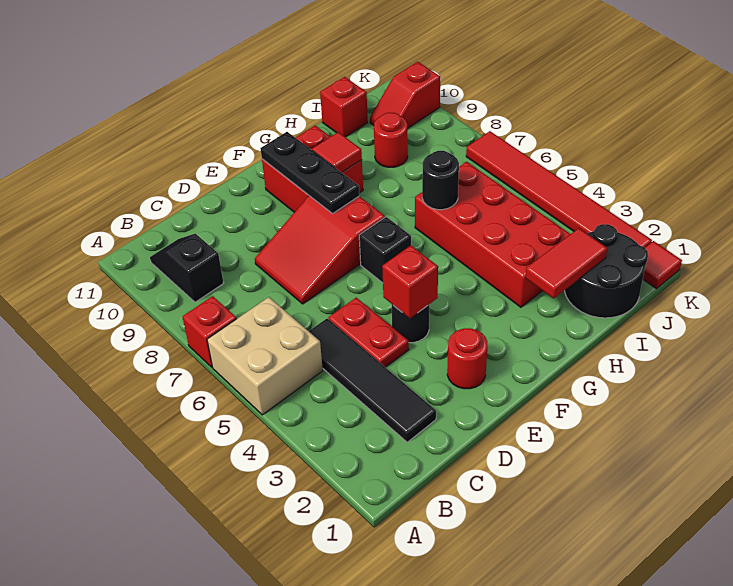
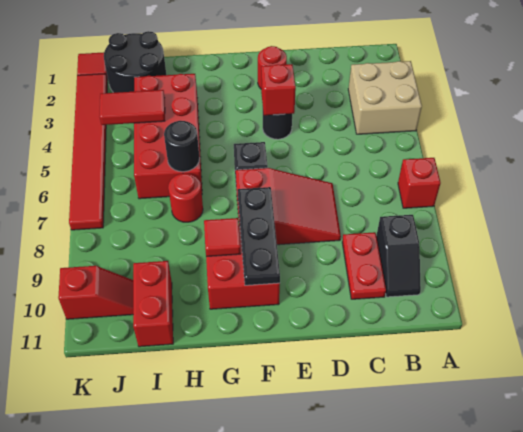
tan 2x2 brick [207,297,323,415] -> tan 2x2 brick moved to [348,61,422,134]
black 1x4 tile [309,319,436,442] -> none
red 1x2 plate [328,298,409,367] -> red 1x2 plate moved to [342,232,386,299]
red 1x2 tile [525,228,607,298] -> red 1x2 tile moved to [100,90,165,125]
red 1x1 round brick [374,113,408,167] -> red 1x1 round brick moved to [168,173,203,222]
red 1x1 brick [320,77,368,137] -> red 1x2 brick [133,261,173,347]

